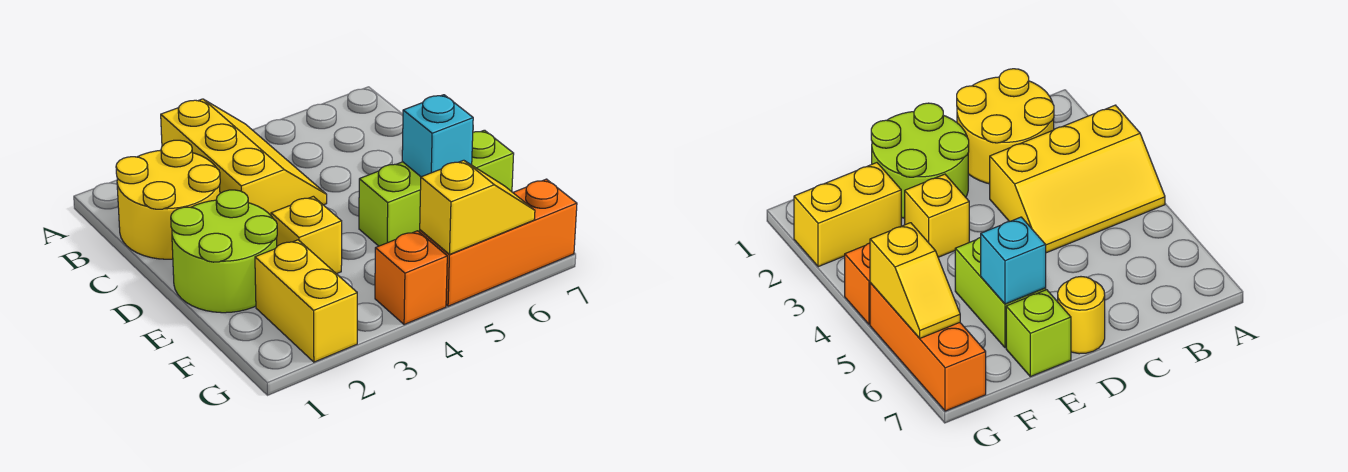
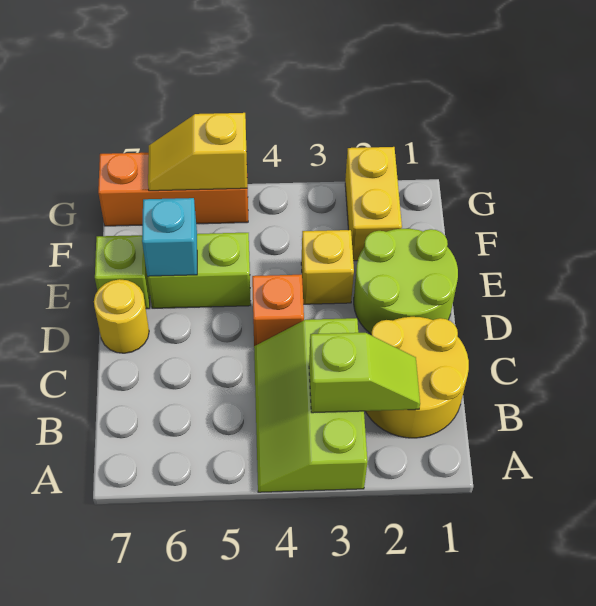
yellow 2x3 slope [161,99,327,215] -> lime 2x3 slope [254,318,368,492]
none -> lime 1x2 slope [309,333,420,413]
orange 1x1 brick [375,231,447,325] -> orange 1x1 brick moved to [252,275,304,346]

